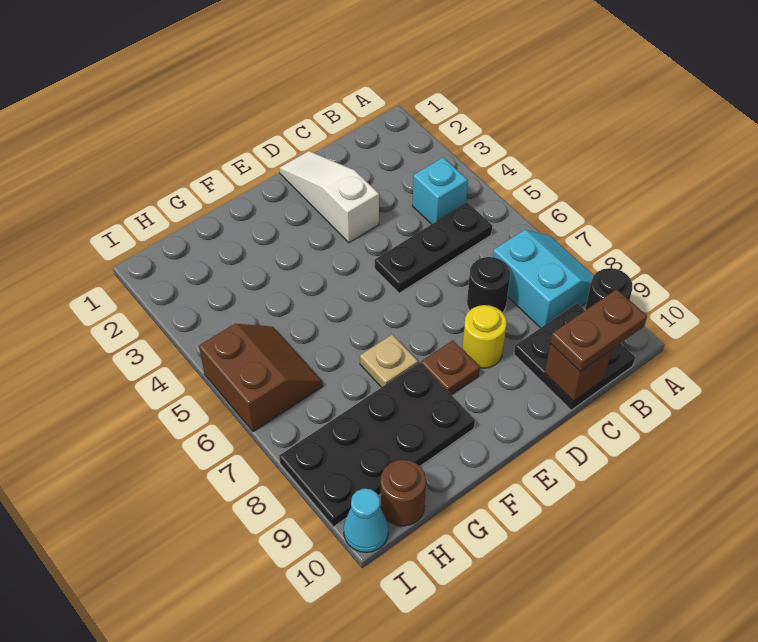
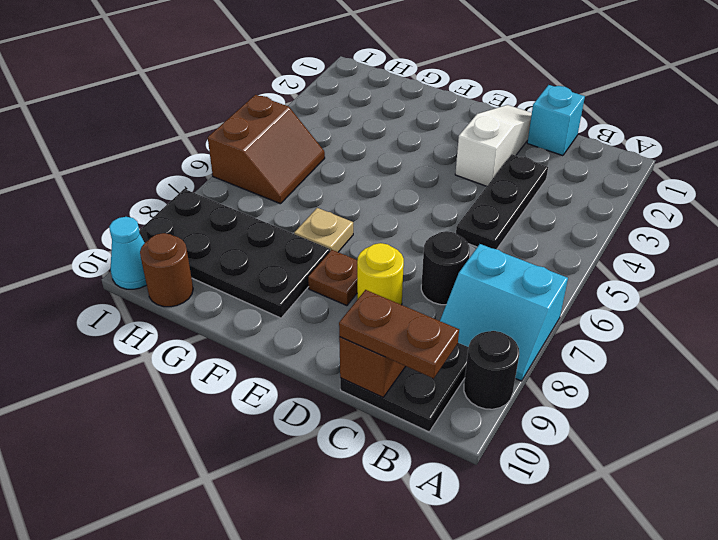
cyan 2x2 slope [493,230,594,328] -> cyan 2x2 slope turned to [440,244,568,381]
cyan 1x1 brick [413,158,468,224] -> cyan 1x1 brick moved to [527,85,585,156]
black 1x3 plate [375,202,492,293] -> black 1x3 plate turned to [456,154,548,249]

